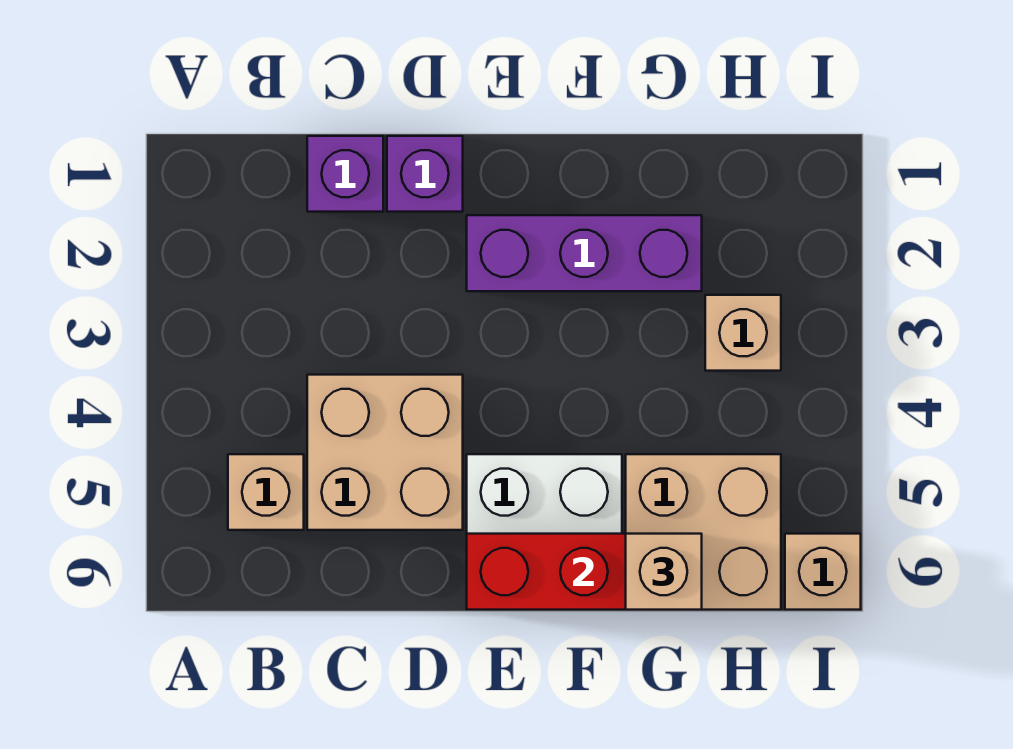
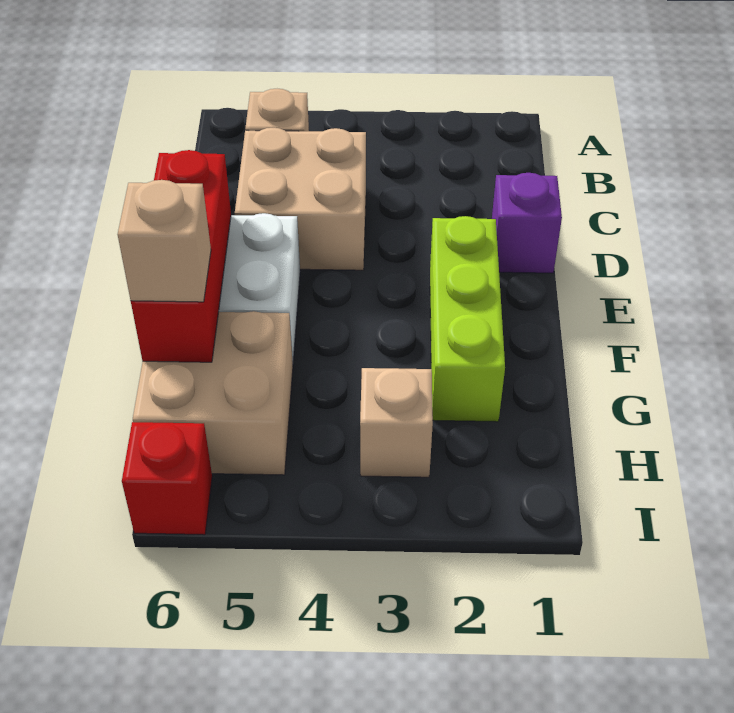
purple 1x1 brick [307,136,383,212] -> none
purple 1x3 brick [467,215,702,291] -> lime 1x3 brick [430,216,505,422]
tan 1x1 brick [785,534,861,610] -> red 1x1 brick [122,422,212,535]

